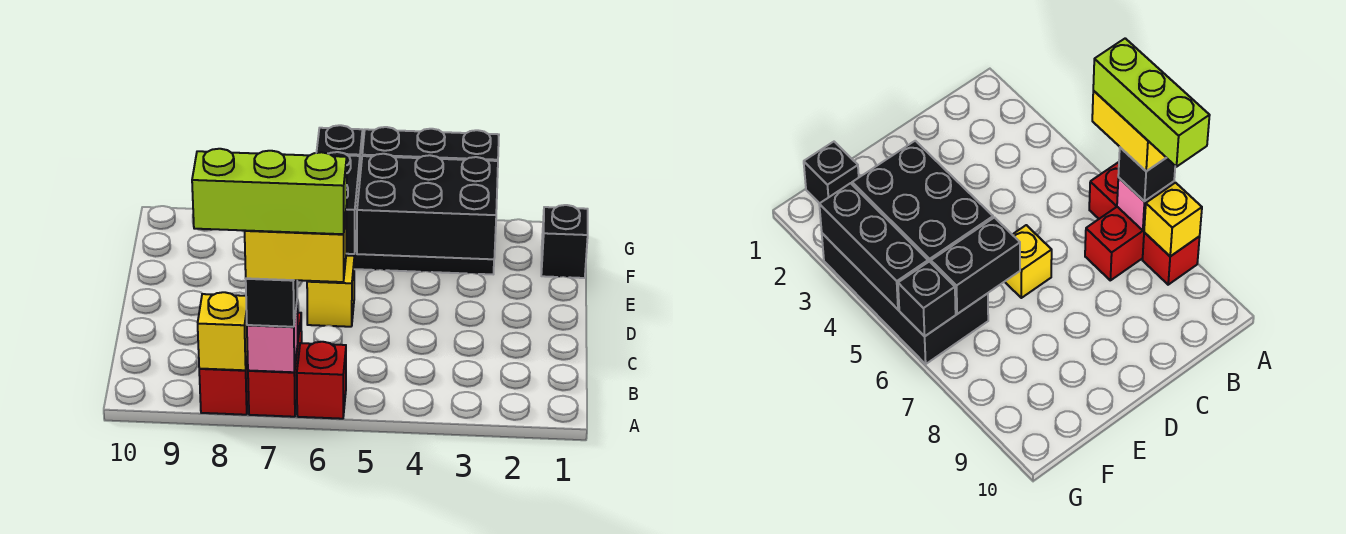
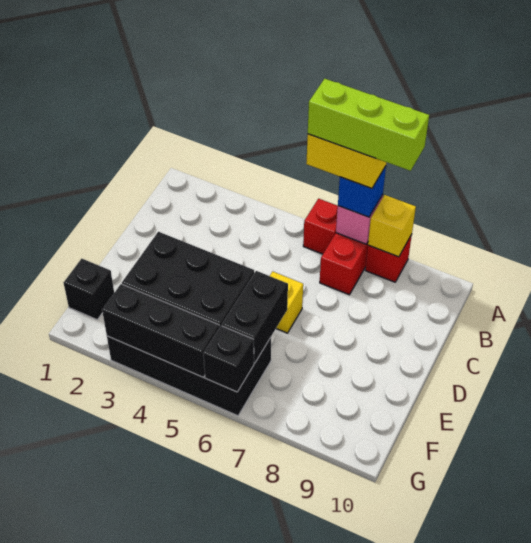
black 1x1 brick [246,278,297,327] -> blue 1x1 brick [338,166,386,217]

